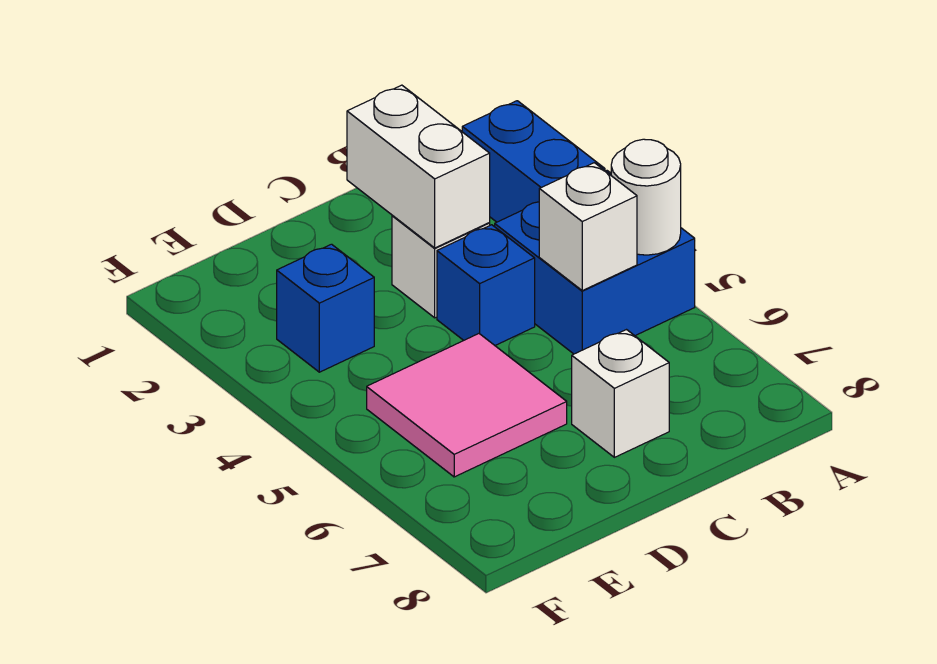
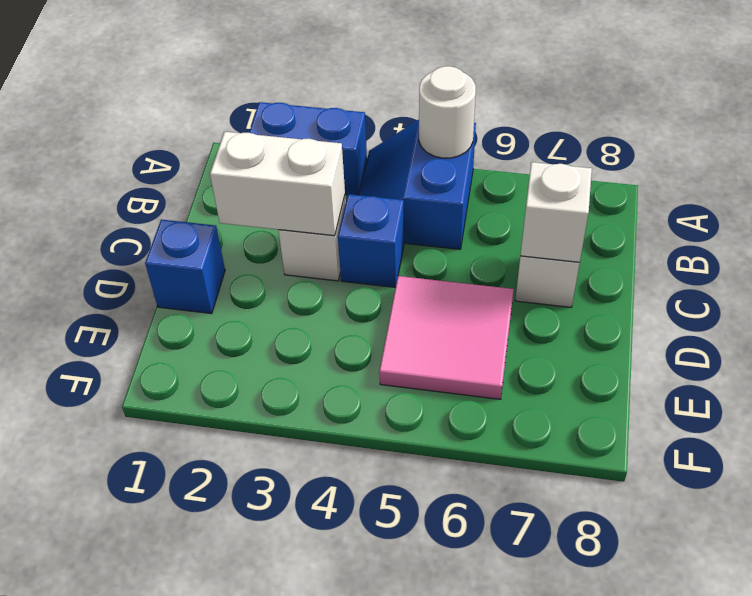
blue 2x2 brick [495,171,695,354] -> blue 2x2 slope [359,120,476,249]
white 1x1 brick [539,163,637,291] -> white 1x1 brick moved to [520,162,592,262]
blue 1x1 brick [277,244,374,372] -> blue 1x1 brick moved to [145,219,225,314]

